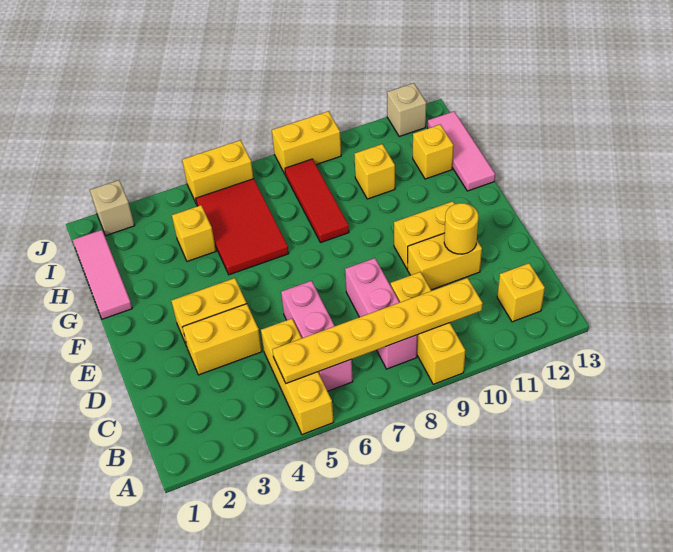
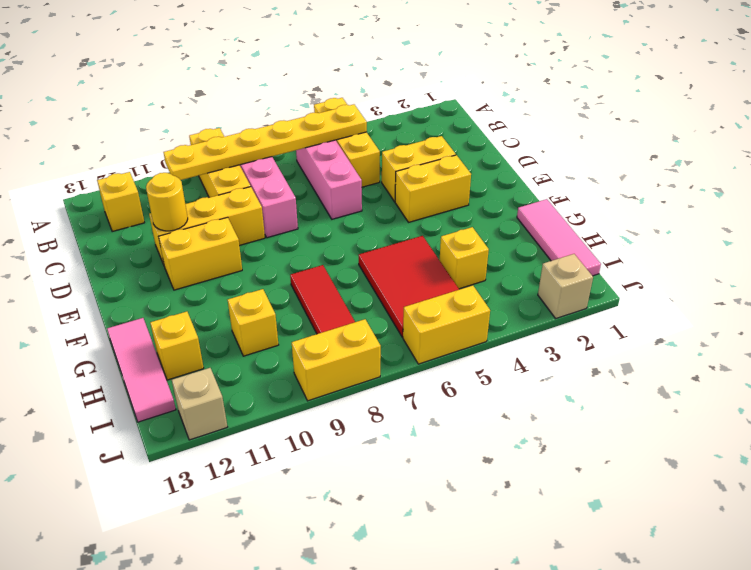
yellow 1x2 brick [407,233,482,290] -> yellow 1x3 brick [149,187,265,265]

